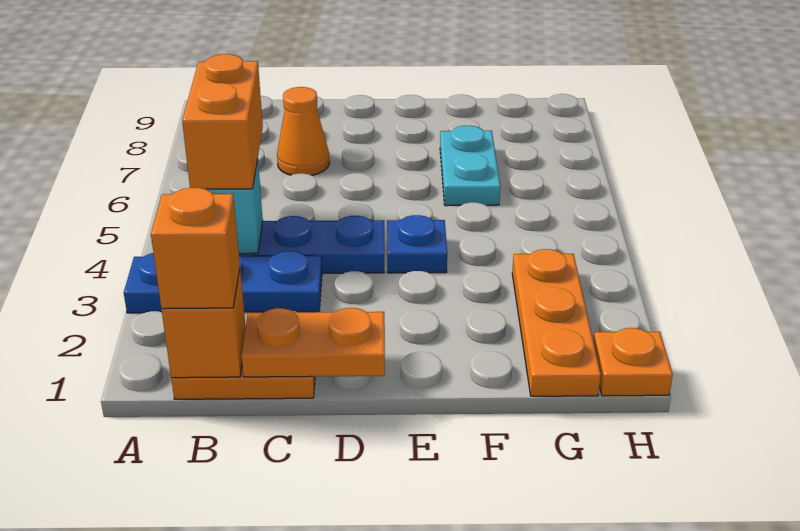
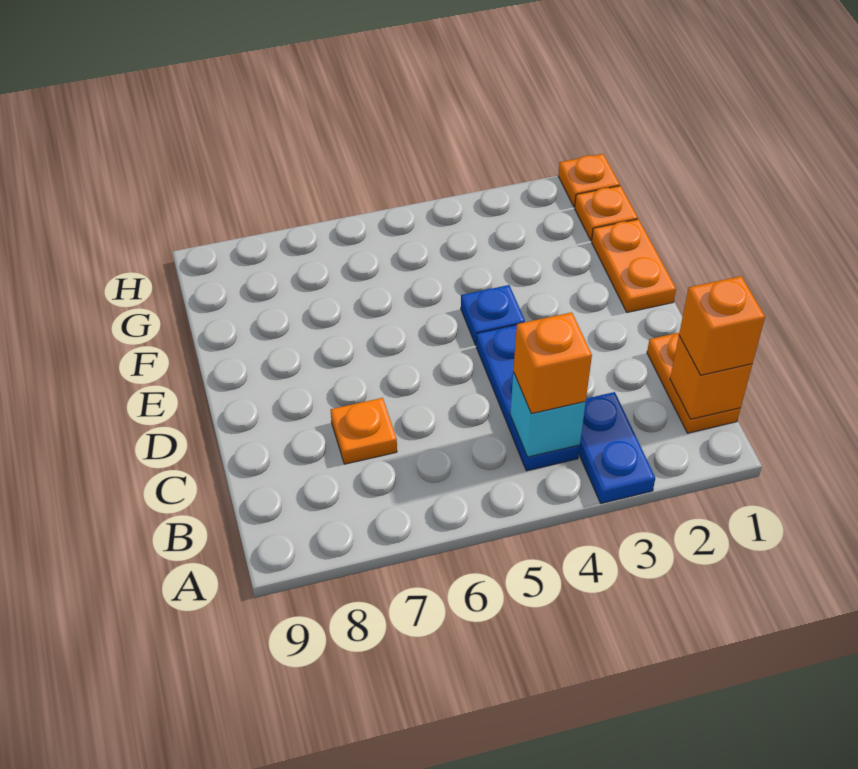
blue 1x3 plate [124,251,322,313] -> blue 1x2 plate [579,392,655,503]
orange 1x2 brick [182,54,263,189] -> orange 1x1 brick [513,312,592,414]
orange 1x2 plate [242,308,385,377] -> orange 1x2 plate moved to [592,219,676,312]
orange 1x1 cone [277,87,330,176] -> orange 1x1 plate [330,398,397,464]
cyan 1x2 plate [440,126,500,206] -> none
orange 1x3 plate [512,249,601,396] -> orange 1x1 plate [575,186,638,241]

